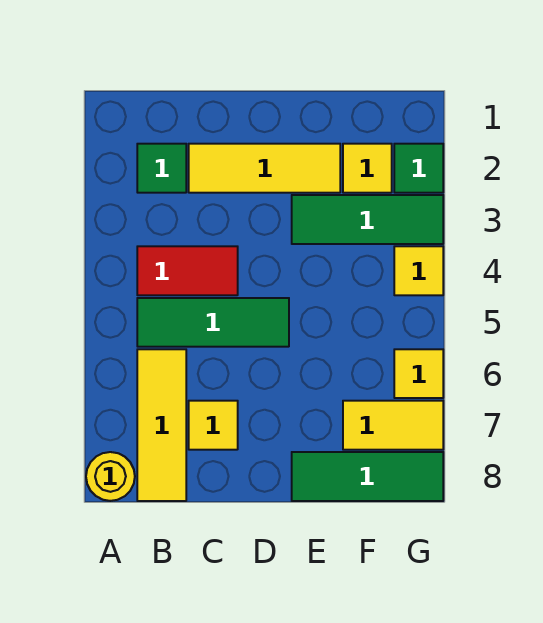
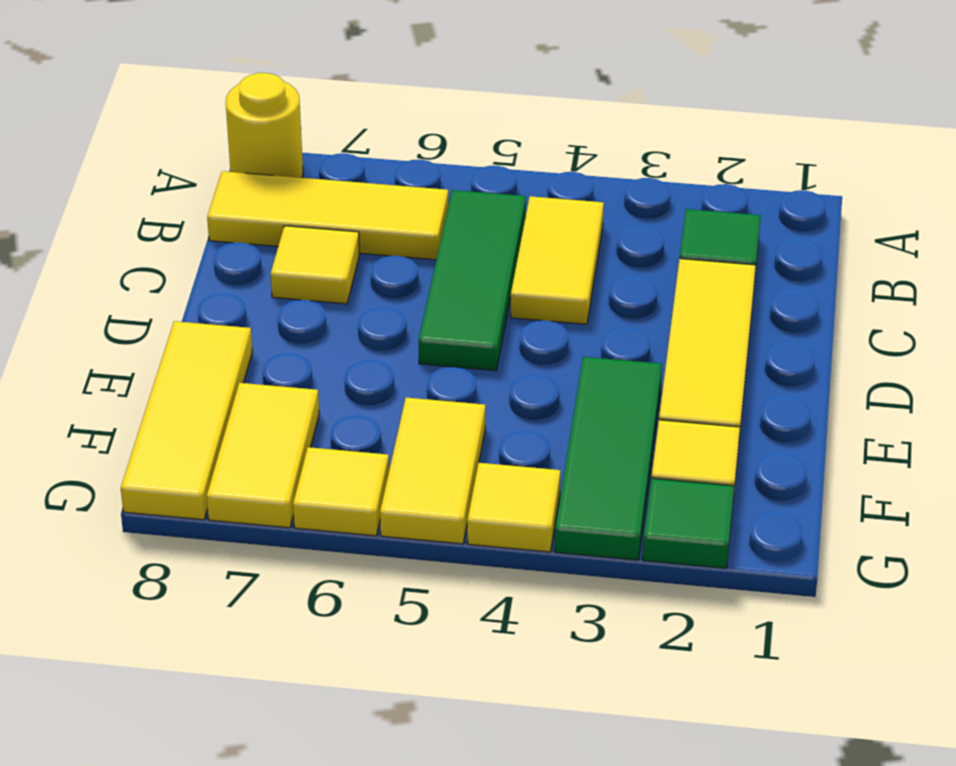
red 1x2 tile [137,246,238,295] -> yellow 1x2 tile [511,196,604,324]
green 1x3 tile [292,452,443,501] -> yellow 1x3 tile [121,321,252,520]
none -> yellow 1x2 tile [380,398,485,544]

